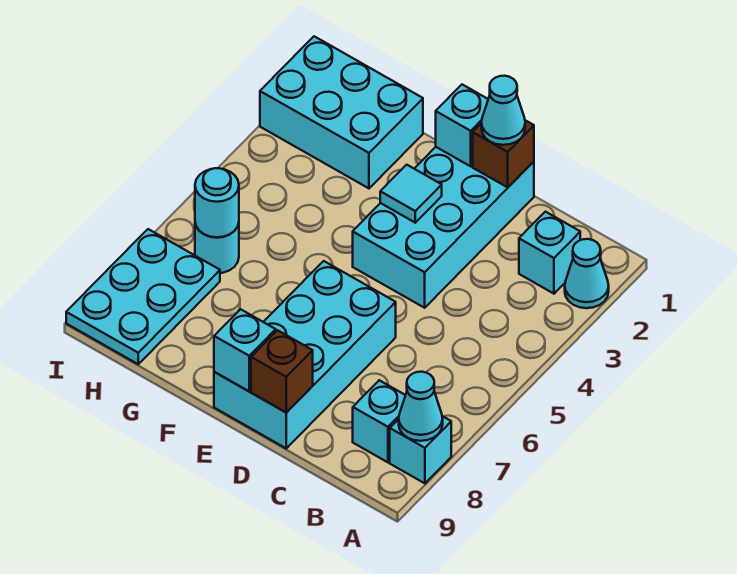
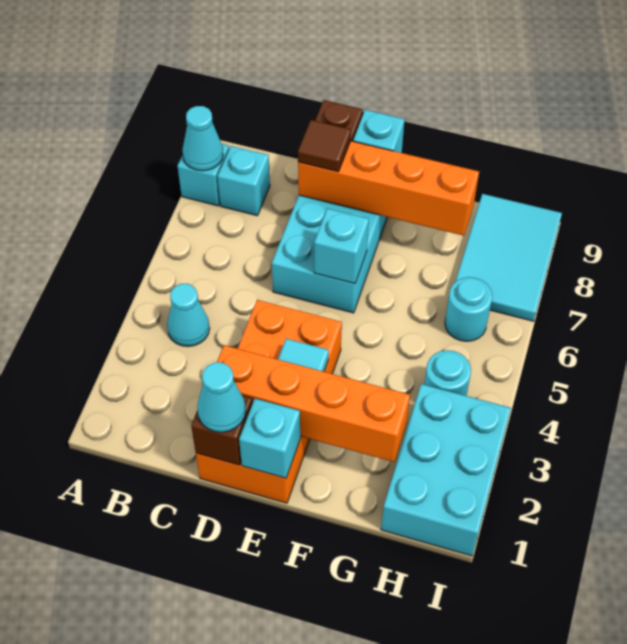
cyan 1x1 cone [565,239,609,308] -> cyan 1x1 cone moved to [167,284,210,347]
cyan 1x1 brick [519,212,580,294] -> cyan 1x1 brick moved to [314,208,369,284]
cyan 2x4 brick [353,147,534,308] -> orange 2x4 brick [196,300,342,503]
none -> orange 1x4 brick [217,345,410,462]
none -> orange 1x4 brick [298,141,479,236]
none -> brown 1x1 tile [298,120,351,172]
cyan 2x3 brick [260,36,423,188] -> cyan 2x3 brick turned to [381,384,511,556]
cyan 1x1 round brick [195,168,239,237] -> cyan 1x1 round brick moved to [424,350,471,396]
cyan 2x3 plate [66,229,220,364] -> cyan 2x3 tile [455,194,562,321]

